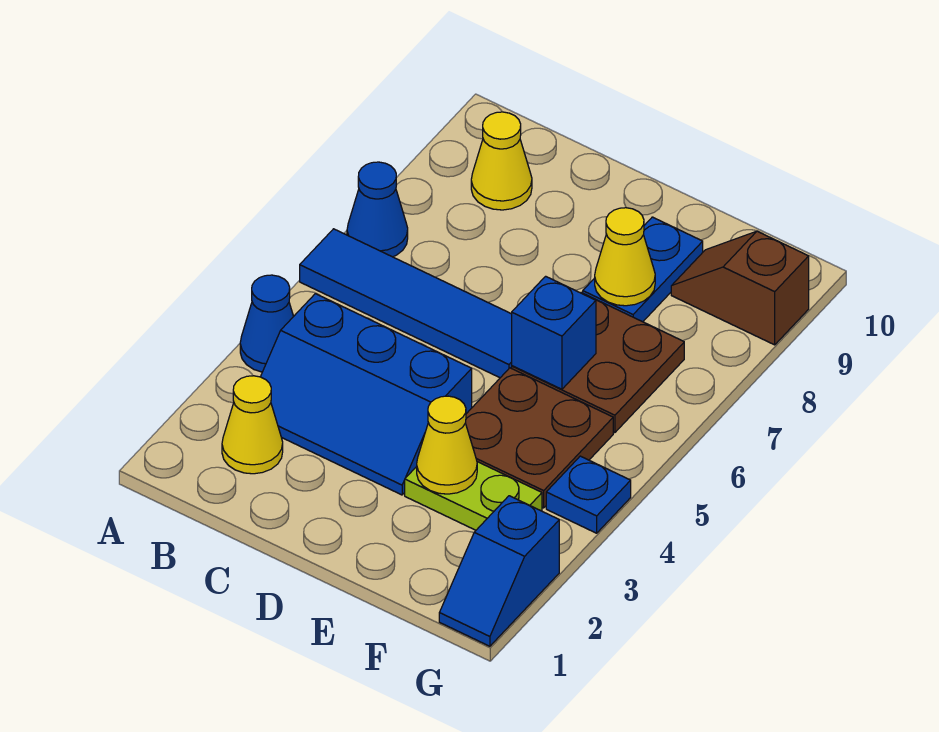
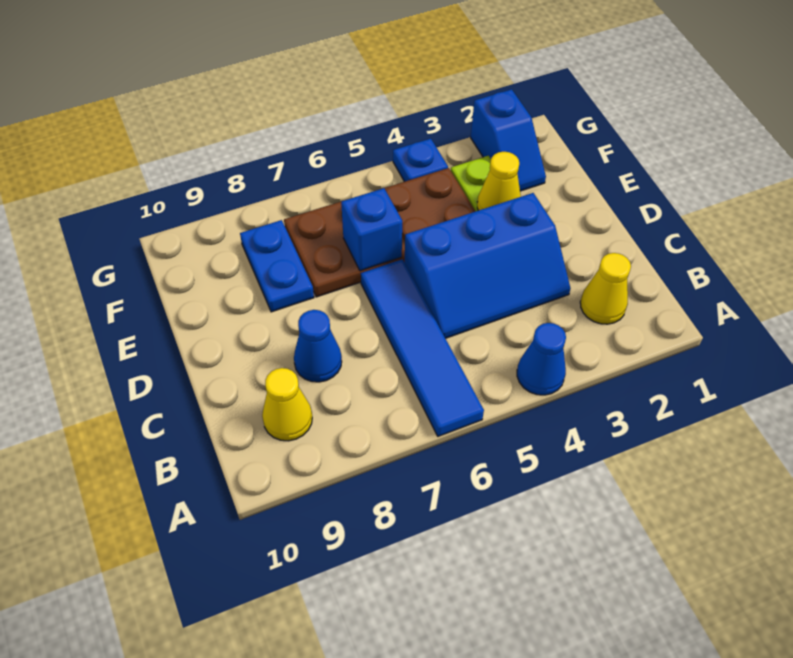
blue 1x1 cone [347,162,408,257] -> blue 1x1 cone moved to [294,310,342,382]
blue 2x3 slope [261,294,472,495] -> blue 2x3 slope turned to [405,193,571,338]
blue 1x2 plate [583,217,703,322] -> blue 1x2 plate turned to [240,220,314,312]
yellow 1x1 cone [595,208,655,306] -> none
brown 1x2 slope [671,231,809,345] -> none
blue 1x2 slope [439,496,559,646] -> blue 1x2 slope turned to [471,89,546,191]

